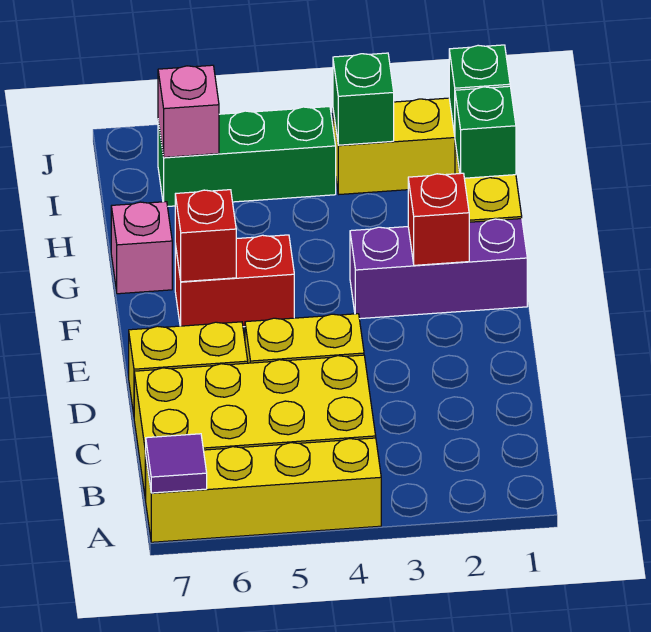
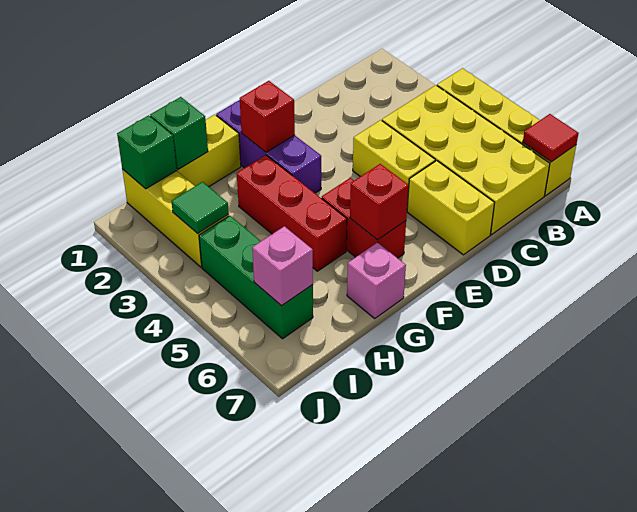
purple 1x1 tile [146,434,207,493] -> red 1x1 tile [523,114,579,162]
none -> red 1x3 brick [237,155,347,271]
green 1x1 brick [333,53,394,145] -> green 1x1 tile [171,182,229,233]

